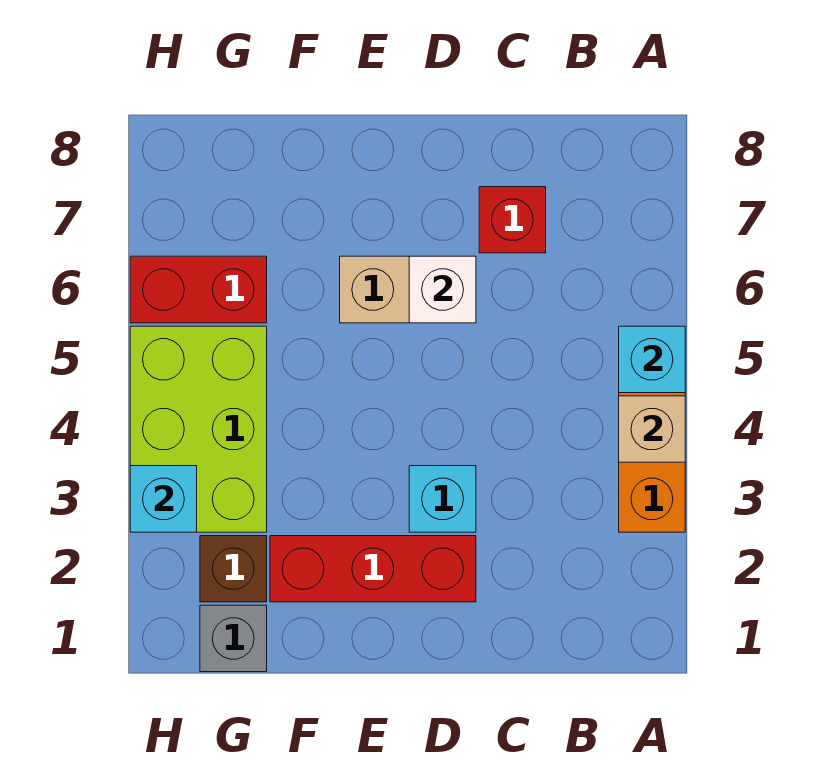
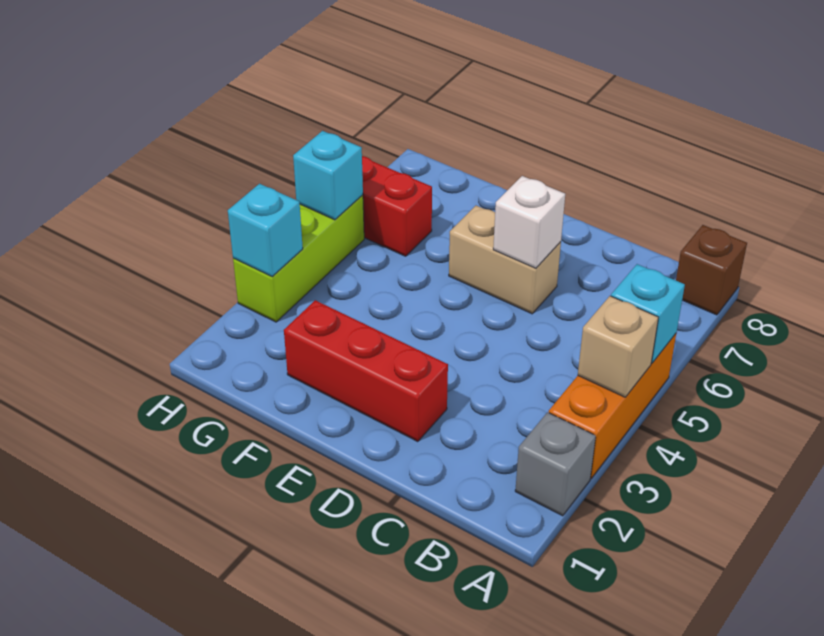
red 1x1 brick [479,187,546,253] -> none
cyan 1x1 brick [409,466,476,532] -> cyan 1x1 brick moved to [293,131,363,220]
grey 1x1 brick [200,605,267,672] -> grey 1x1 brick moved to [515,412,596,516]
brown 1x1 brick [200,536,267,602] -> brown 1x1 brick moved to [676,225,747,315]
lime 2x3 brick [130,326,267,532] -> lime 1x3 brick [233,195,364,322]

